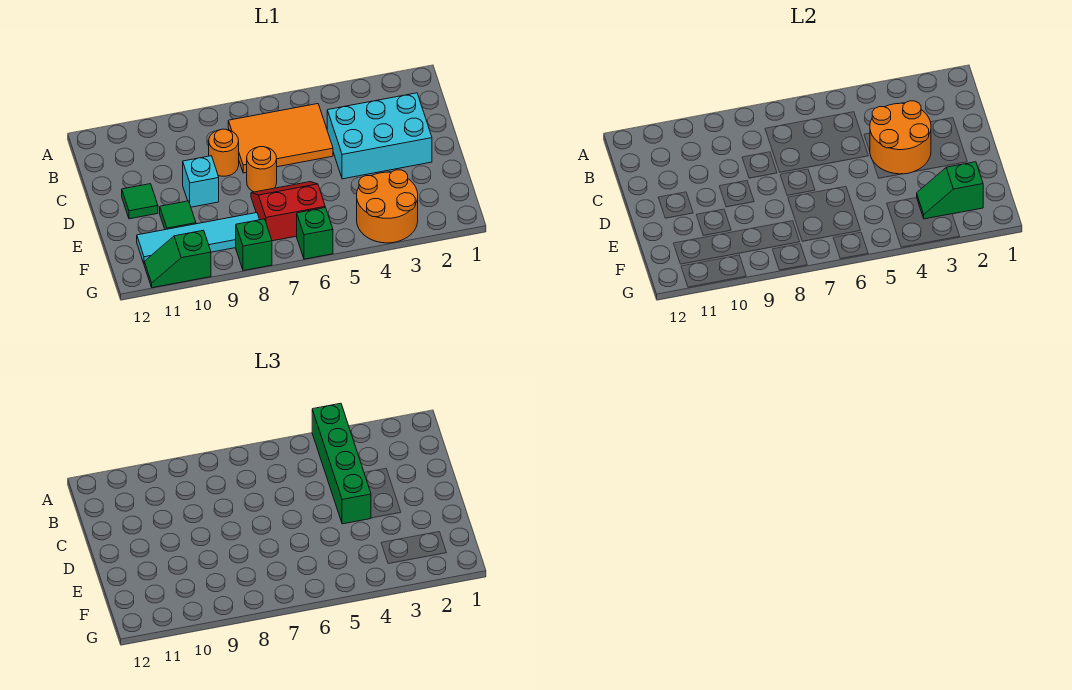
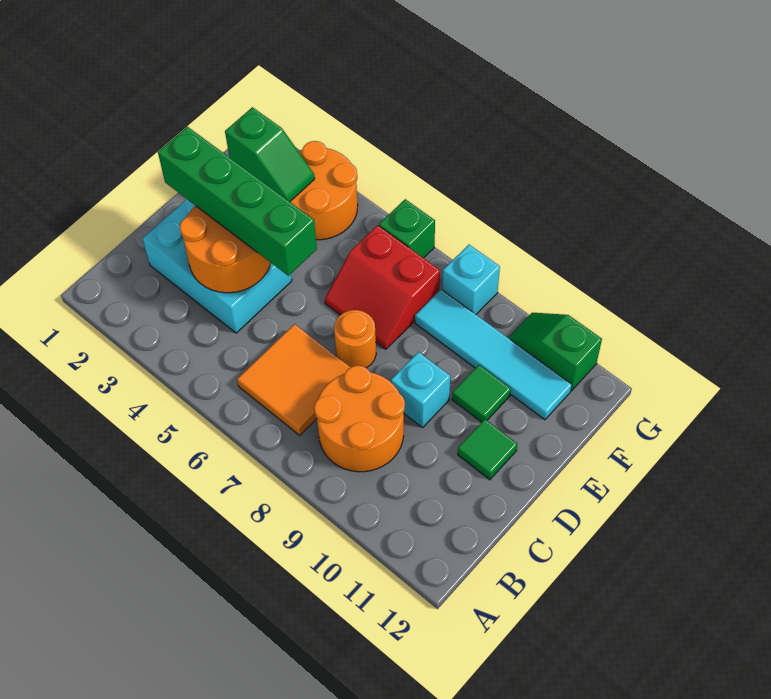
green 1x4 brick [312,403,371,524] -> green 1x4 brick turned to [158,127,317,276]
orange 2x3 tile [228,104,333,173] -> orange 2x2 tile [237,324,351,435]
orange 1x1 round brick [209,129,239,176] -> orange 2x2 round brick [314,366,405,472]
green 1x1 brick [236,219,272,271] -> cyan 1x1 brick [442,245,500,314]
green 1x2 slope [144,230,211,288] -> green 1x2 slope turned to [508,313,602,391]

